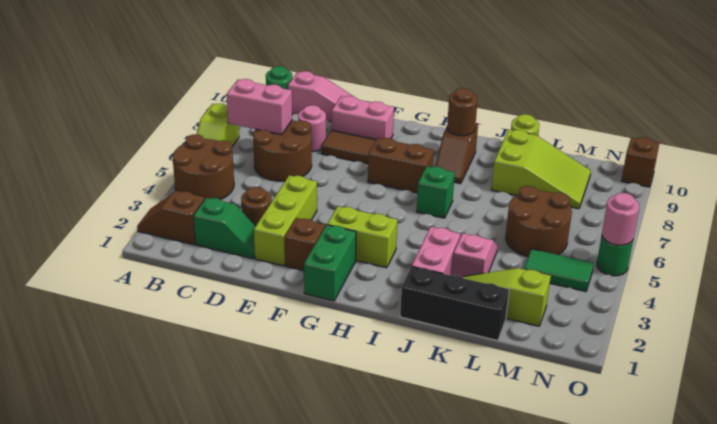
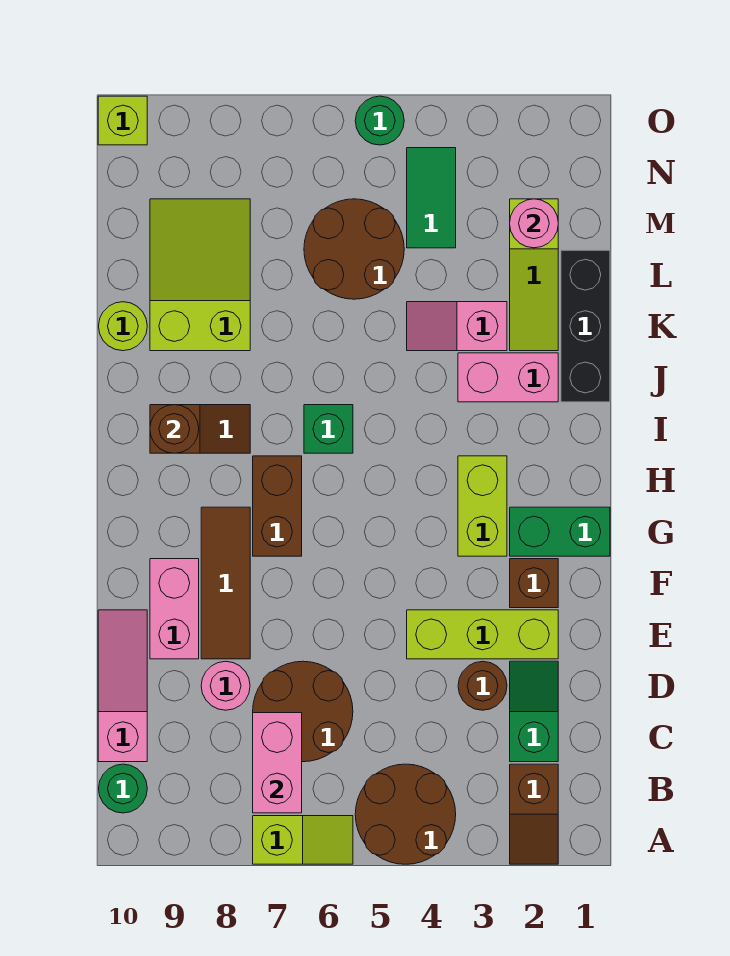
pink 1x1 round brick [602,193,639,245] -> pink 1x1 round brick moved to [510,199,558,248]
brown 1x1 brick [622,137,659,187] -> lime 1x1 brick [98,96,147,145]

